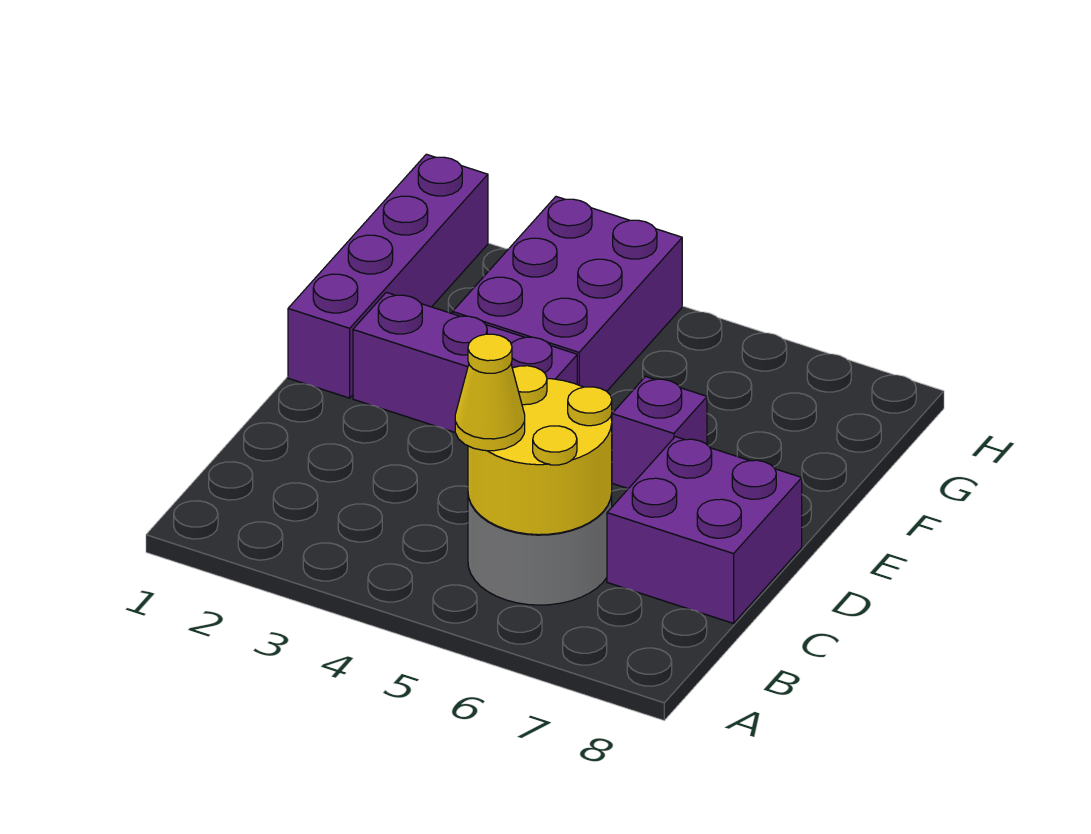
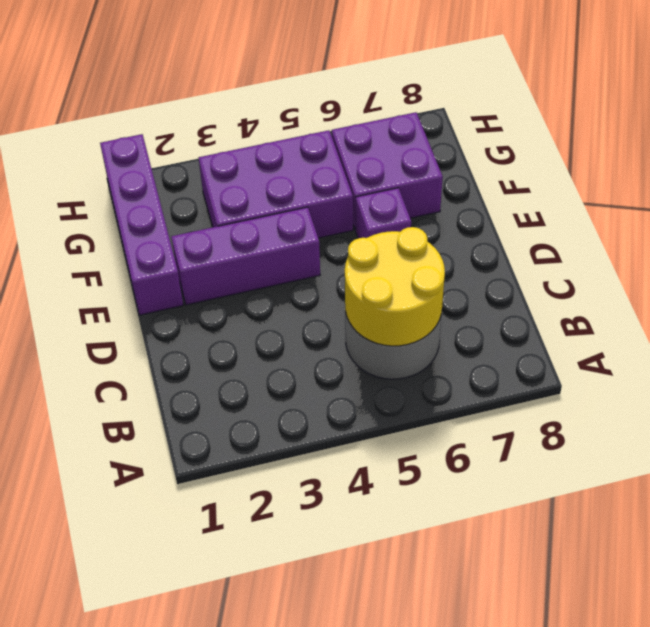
yellow 1x1 cone [455,334,525,451] -> none
purple 2x2 brick [607,437,802,623] -> purple 2x2 brick moved to [332,112,443,230]
purple 2x3 brick [453,197,682,391] -> purple 2x3 brick turned to [199,130,353,238]

